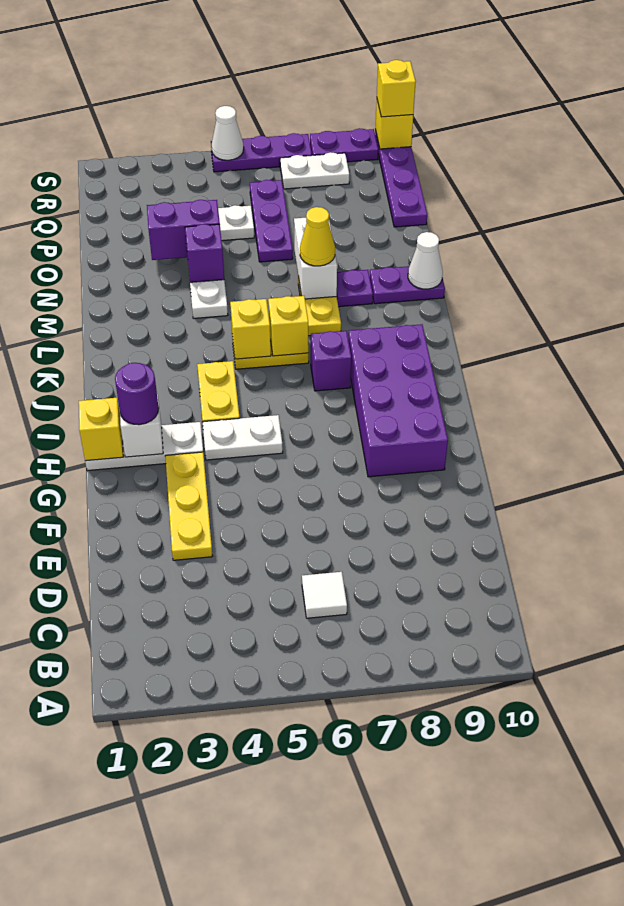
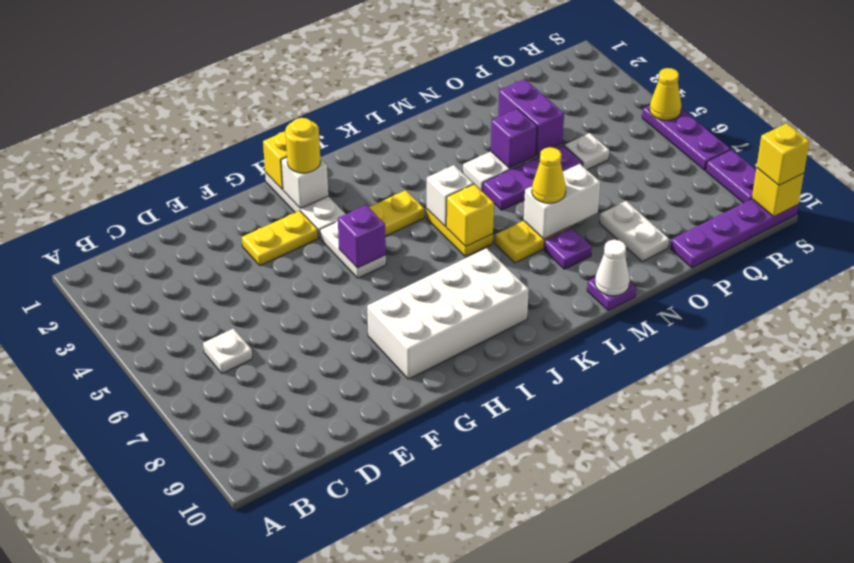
white 1x1 tile [302,572,347,618] -> white 1x1 plate [203,329,252,374]
yellow 1x3 plate [165,452,212,560] -> yellow 1x2 plate [242,211,318,266]
purple 2x4 brick [348,324,448,477] -> white 2x4 brick [367,248,529,379]
purple 1x1 round brick [115,363,159,425] -> yellow 1x1 round brick [285,118,321,173]
purple 1x1 brick [311,331,351,391] -> purple 1x1 brick moved to [338,205,386,268]
yellow 1x1 brick [230,299,271,359] -> white 1x1 brick [427,165,473,227]
purple 1x2 plate [370,266,445,304] -> purple 1x1 plate [587,278,636,311]
purple 1x3 plate [250,180,293,262] -> purple 1x3 plate moved to [483,145,583,210]
white 1x2 plate [280,152,349,189] -> white 1x2 plate moved to [600,201,669,262]
white 1x1 cone [211,106,244,160] -> yellow 1x1 cone [650,68,681,120]

